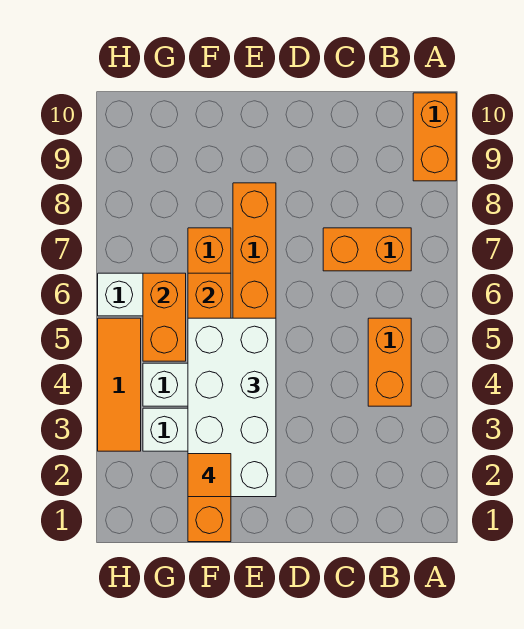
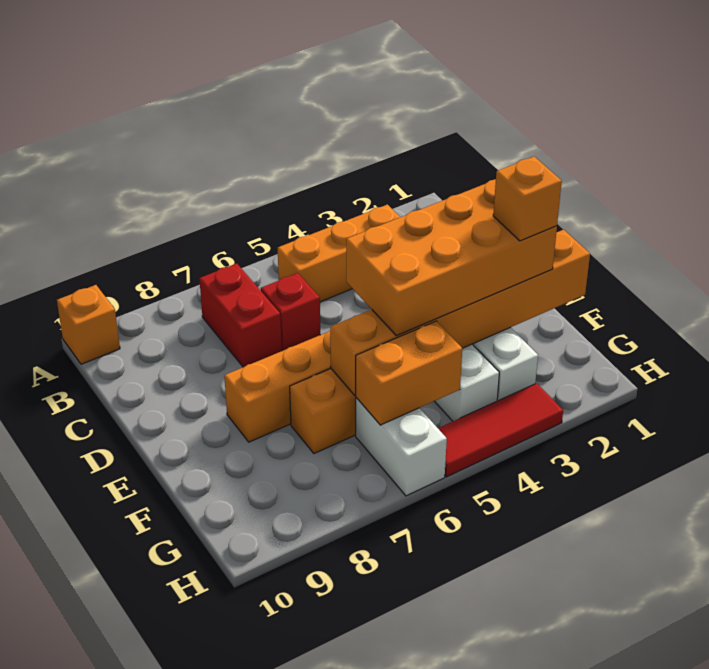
orange 1x2 brick [413,93,456,181] -> orange 1x1 brick [57,285,120,364]
orange 1x2 brick [368,318,411,406] -> orange 1x3 brick [278,205,400,302]
orange 1x2 brick [323,228,411,271] -> red 1x2 brick [199,263,282,367]
none -> red 1x1 brick [261,273,320,351]
white 2x4 brick [188,318,276,497] -> orange 2x4 brick [346,179,557,336]
orange 1x1 tile [188,454,231,497] -> orange 1x1 brick [493,157,562,241]
orange 1x3 tile [98,318,141,451] -> red 1x3 tile [438,383,563,477]

